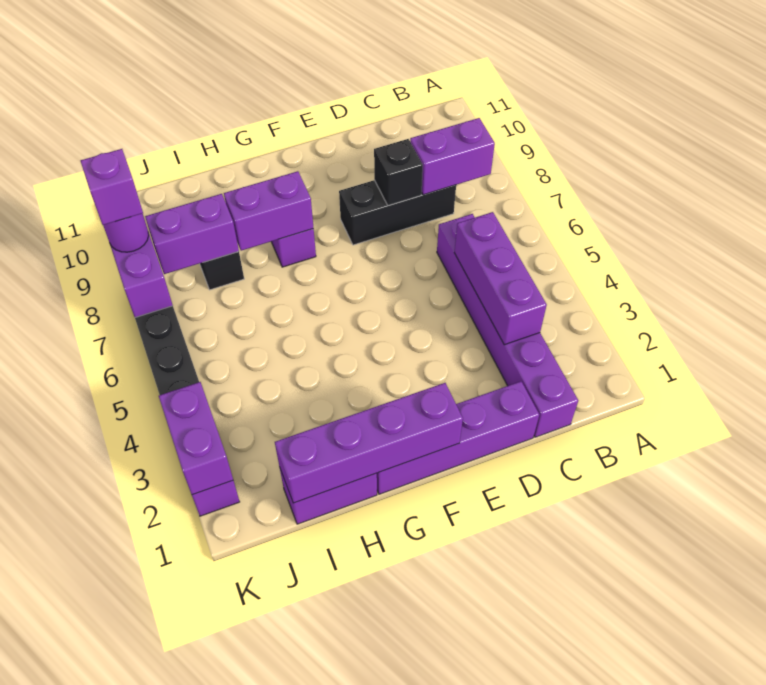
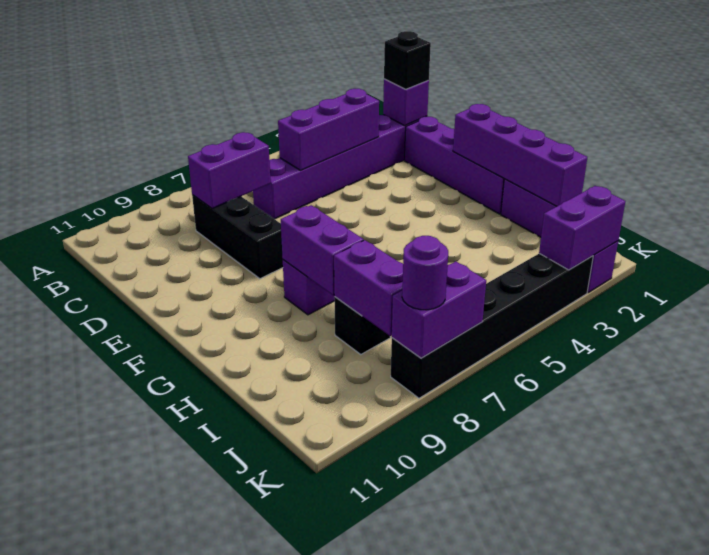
purple 1x2 brick [410,118,495,195] -> purple 1x2 brick turned to [188,132,271,209]
black 1x1 brick [374,139,423,206] -> black 1x1 brick moved to [384,31,431,89]
purple 1x1 brick [81,149,143,225] -> purple 1x1 brick moved to [383,79,429,126]

